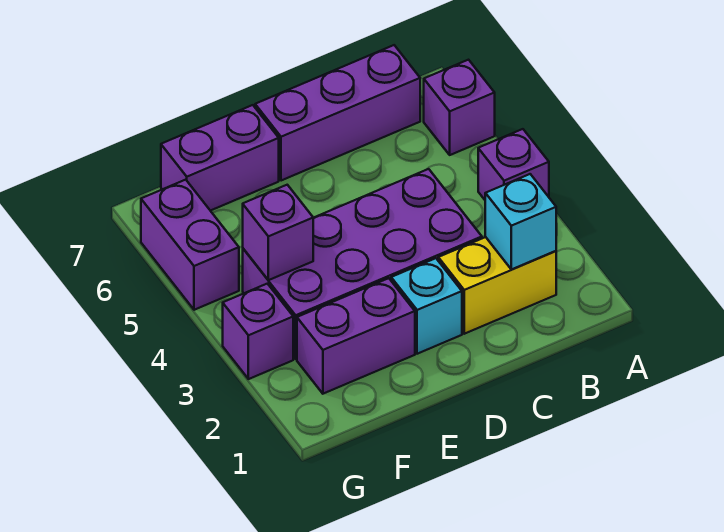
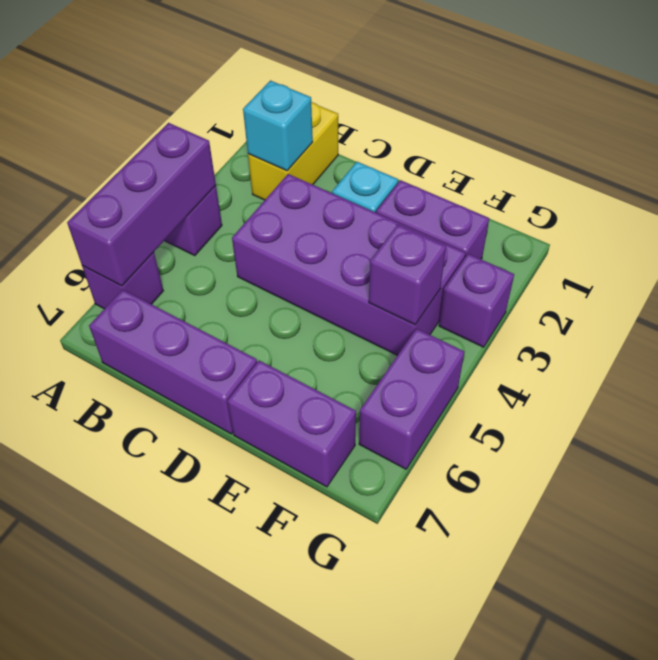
none -> purple 1x3 brick [67,123,216,286]
yellow 1x2 brick [438,237,556,334] -> yellow 1x2 brick turned to [248,102,338,200]

